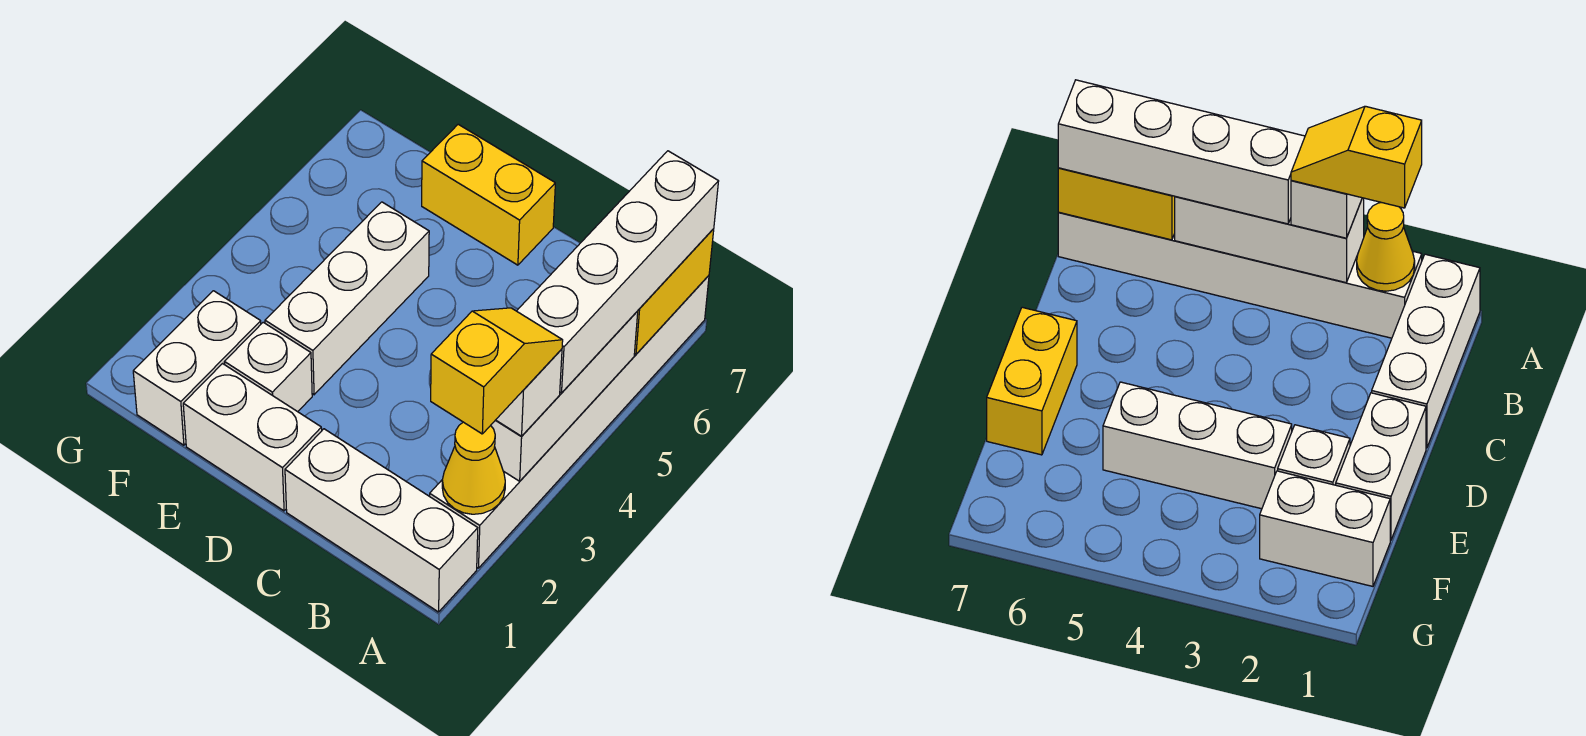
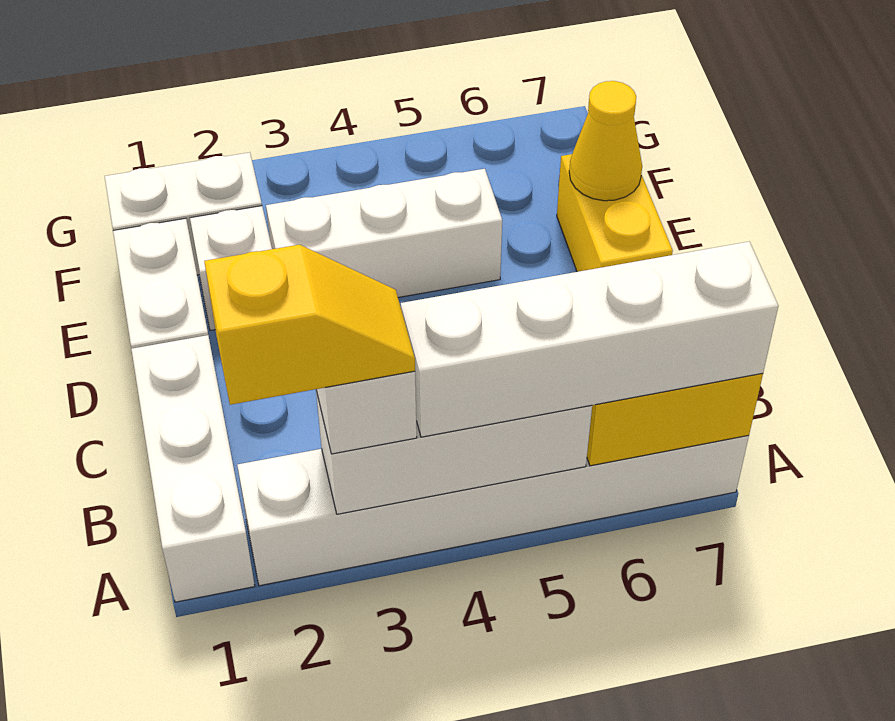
yellow 1x1 cone [442,422,505,514] -> yellow 1x1 cone moved to [569,81,642,201]

